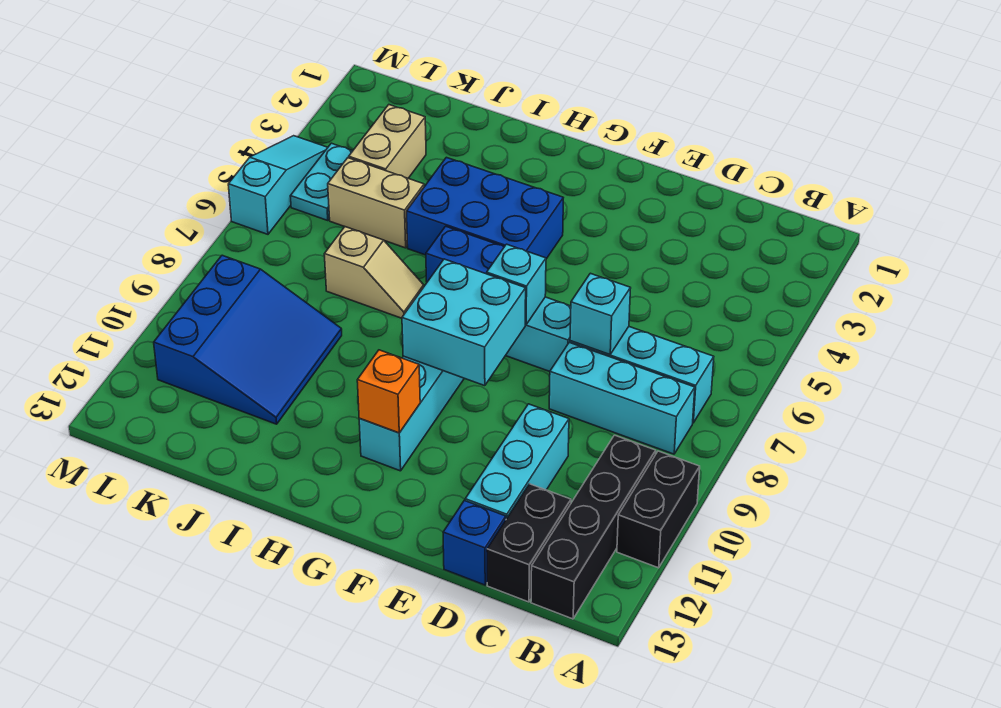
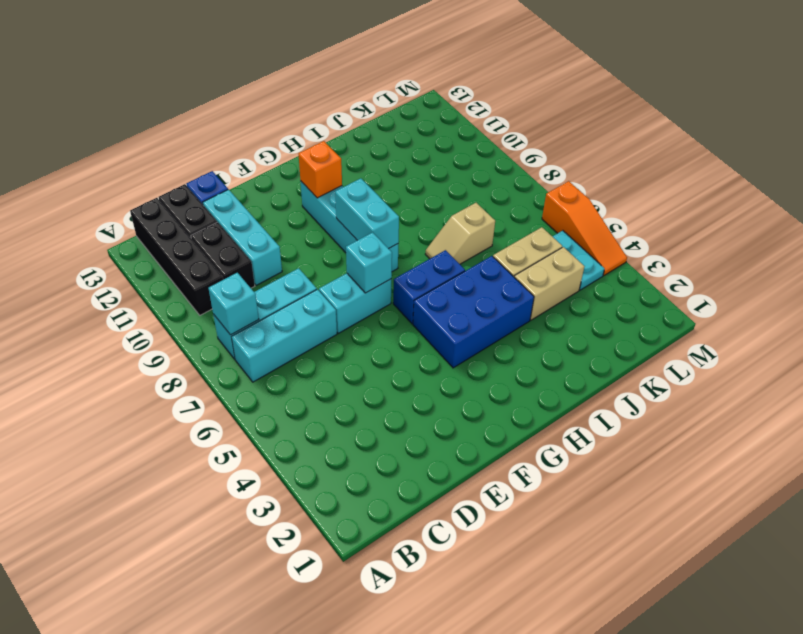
black 1x2 brick [617,451,700,568] -> black 1x2 brick moved to [191,222,255,288]
cyan 1x1 brick [570,273,631,355] -> cyan 1x1 brick moved to [208,273,259,335]
cyan 2x2 brick [402,259,526,386] -> cyan 1x2 brick [335,178,399,249]
blue 3x3 slope [154,255,342,424] -> none
tan 1x2 brick [349,105,426,178] -> tan 1x2 brick turned to [514,247,584,320]
cyan 1x3 slope [228,136,328,234] -> orange 1x3 slope [542,181,627,275]

